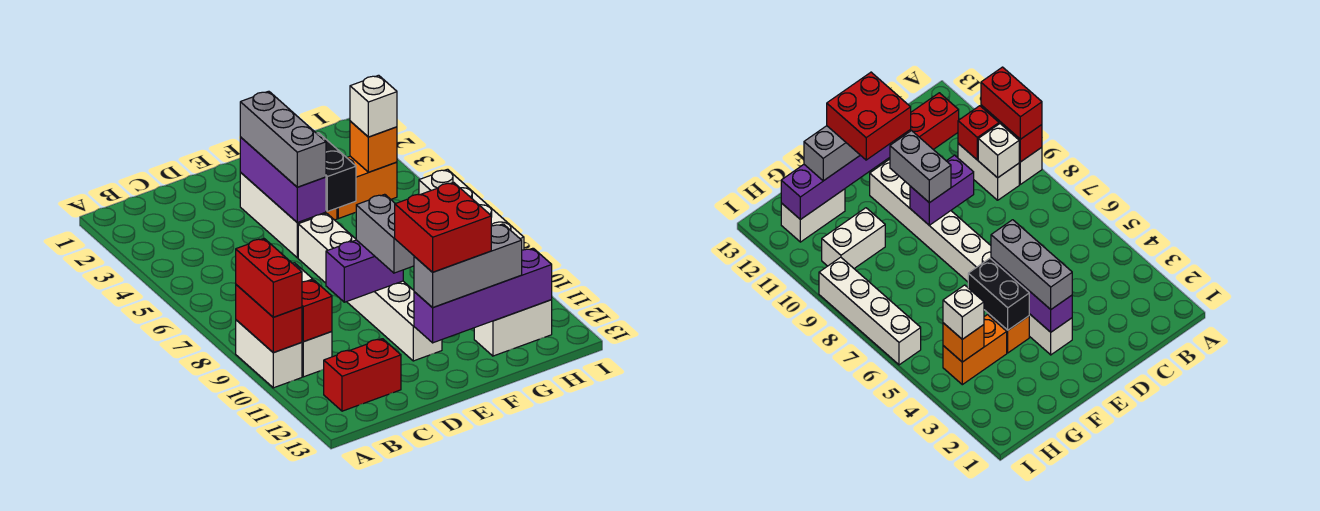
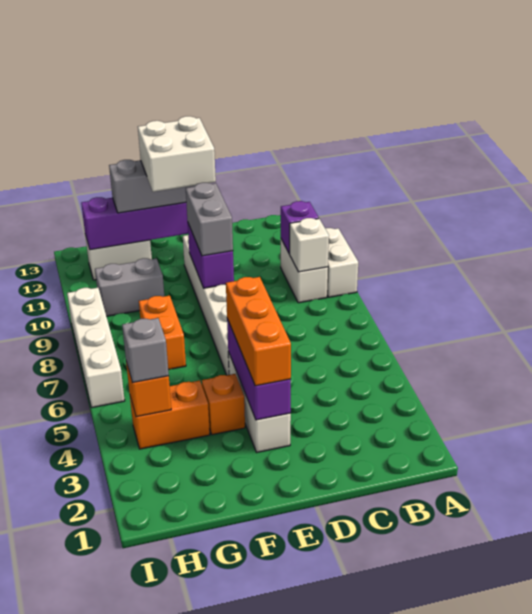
red 1x2 brick [236,285,302,353] -> none
red 1x2 brick [236,239,302,317] -> none
red 1x1 brick [302,280,332,341] -> purple 1x1 brick [281,201,319,254]
red 1x2 brick [324,339,401,411] -> none
purple 1x2 brick [326,240,403,302] -> purple 1x2 brick turned to [188,224,234,288]
grey 1x3 brick [240,91,326,187] -> orange 1x3 brick [226,277,291,386]
red 2x2 brick [395,182,491,272] -> white 2x2 brick [138,116,216,192]
black 1x2 brick [317,133,356,211] -> none
none -> orange 1x2 brick [139,296,186,370]
white 1x2 brick [822,208,885,268] -> grey 1x2 brick [95,258,164,316]
white 1x1 brick [350,75,397,137] -> grey 1x1 brick [122,318,169,383]

